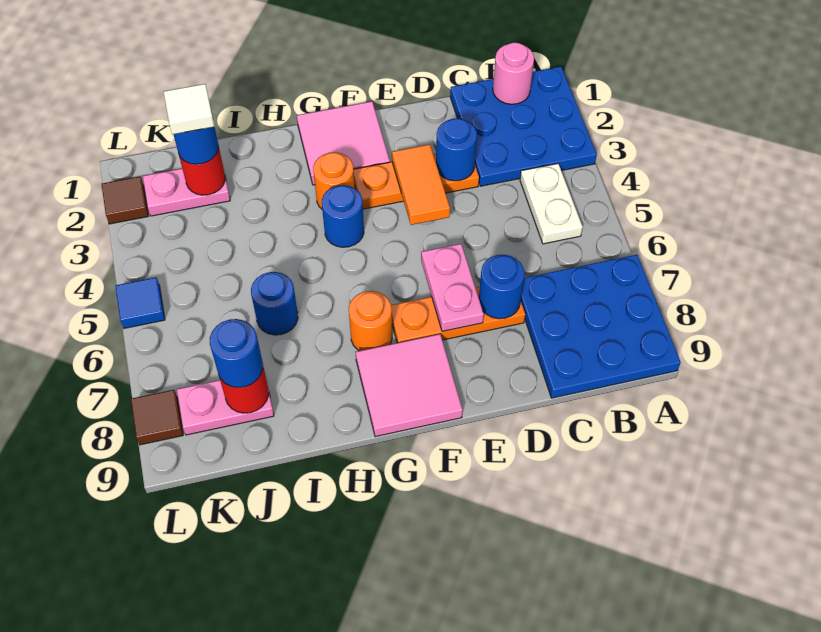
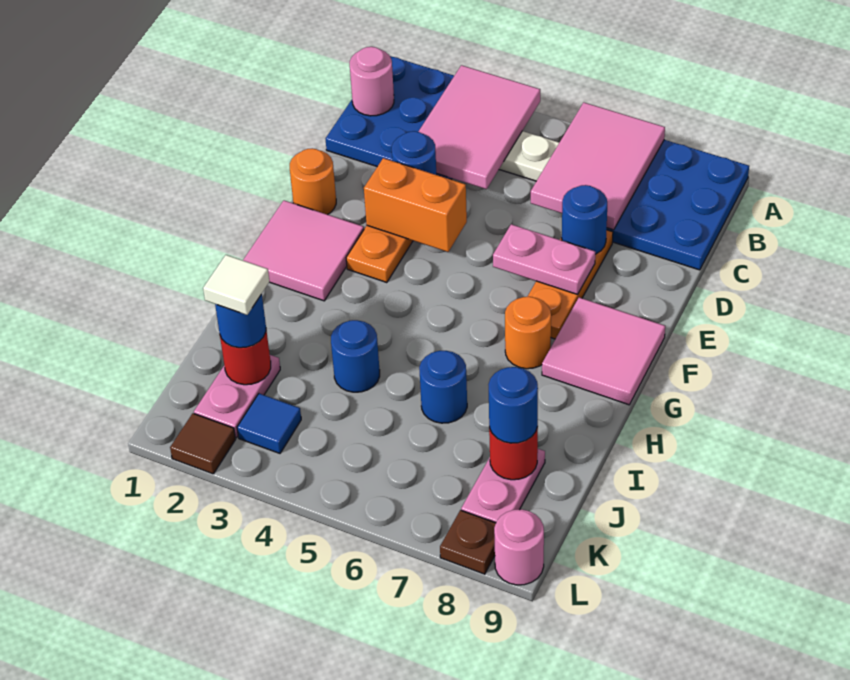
none -> pink 2x3 tile [418,65,540,189]
none -> pink 2x3 tile [531,102,665,230]
orange 1x2 tile [392,144,450,225] -> orange 1x2 brick [364,158,467,252]
orange 1x1 round brick [313,152,355,209] -> orange 1x1 round brick moved to [290,148,336,215]
blue 1x1 round brick [322,185,364,247] -> blue 1x1 round brick moved to [331,320,380,392]
blue 1x1 tile [116,277,165,328] -> blue 1x1 tile moved to [237,394,301,453]
brown 1x1 tile [131,390,183,445] -> brown 1x1 plate [440,510,496,574]
none -> pink 1x1 round brick [494,509,544,585]

